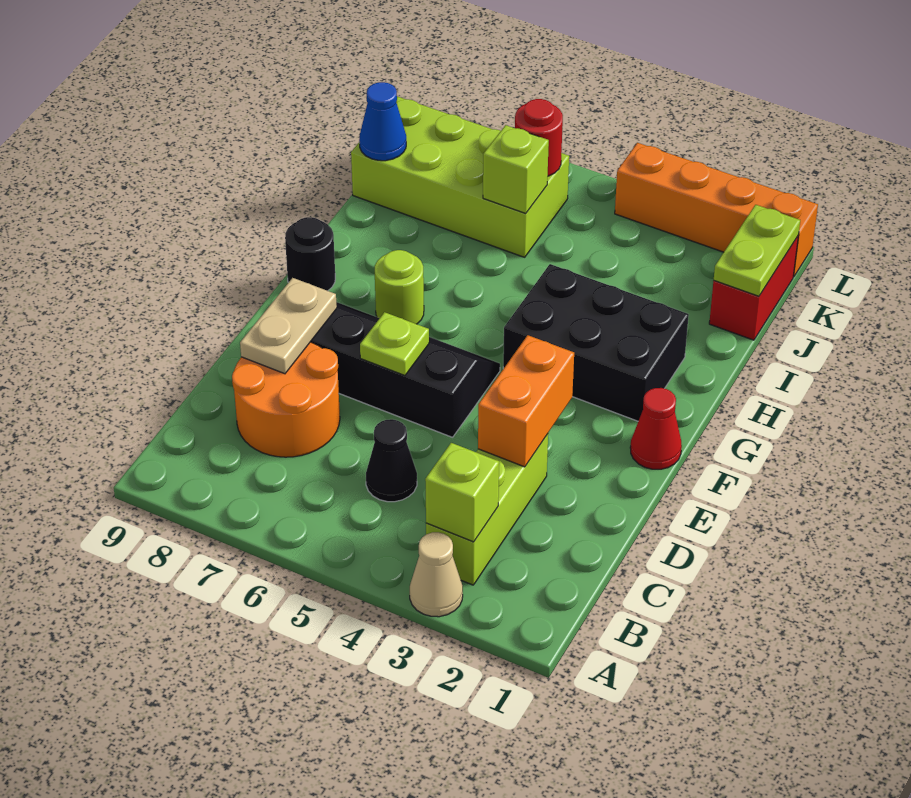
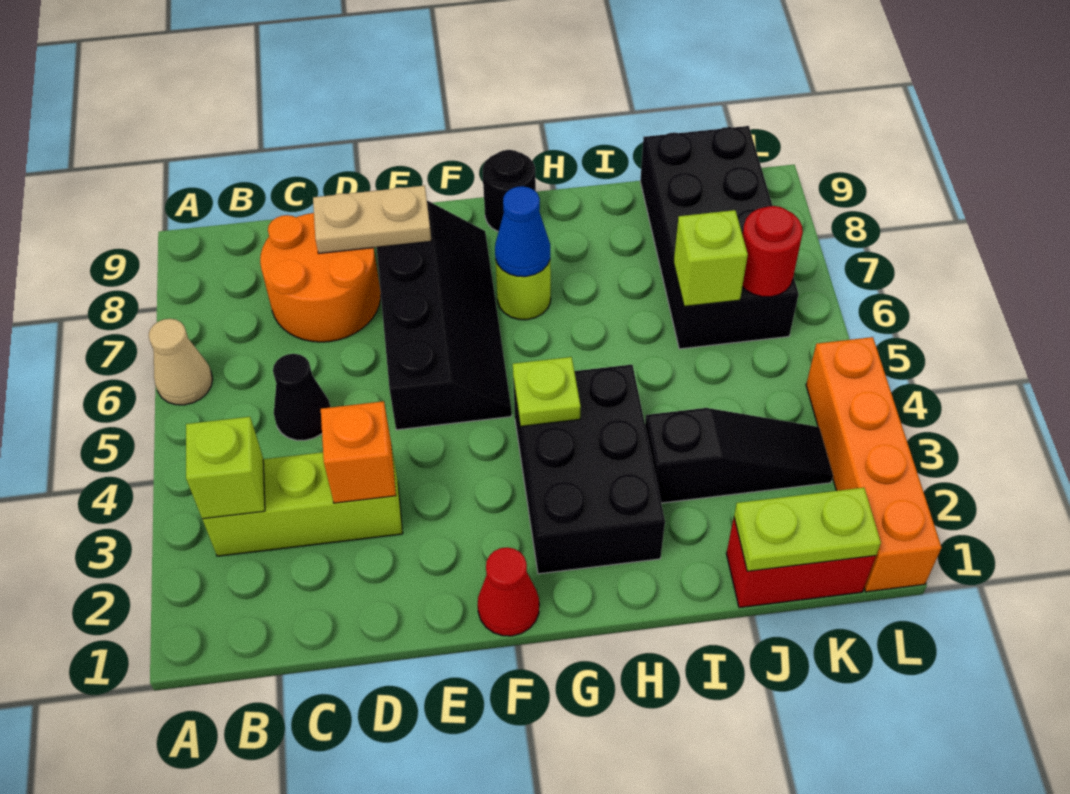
tan 1x1 cone [410,532,463,617] -> tan 1x1 cone moved to [149,319,213,405]
orange 1x2 brick [478,335,574,467] -> orange 1x1 brick [321,401,396,503]
lime 1x1 plate [360,312,429,375] -> lime 1x1 plate moved to [513,357,581,426]
none -> black 1x3 slope [645,408,833,503]
lime 2x4 brick [351,96,569,257] -> black 2x4 brick [640,126,799,349]
blue 1x1 cone [359,82,406,161] -> blue 1x1 cone moved to [495,186,550,277]

